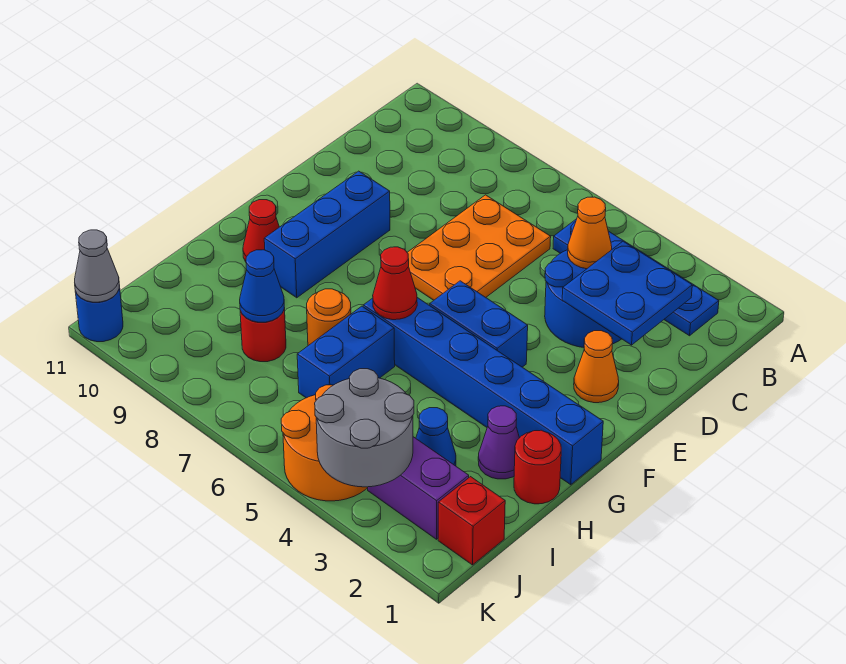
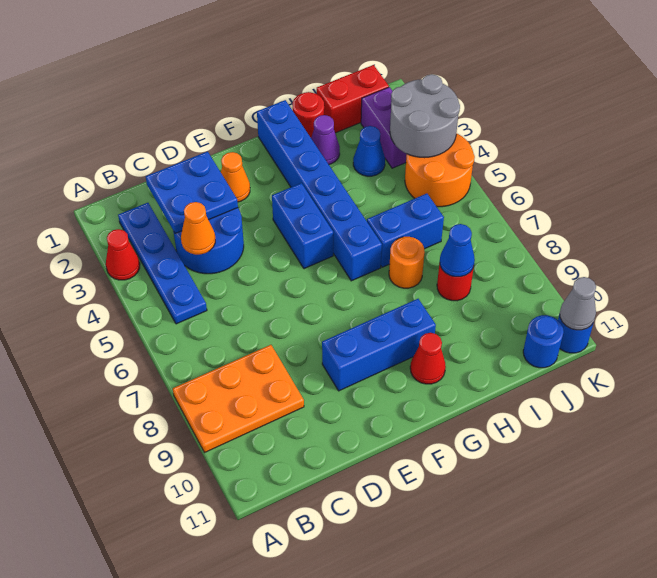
orange 2x3 plate [407,195,551,300] -> orange 2x3 plate moved to [173,345,304,452]
red 1x1 cone [373,247,417,320] -> red 1x1 cone moved to [106,229,140,280]
red 1x1 brick [438,477,505,565] -> red 1x2 brick [317,65,389,133]
none -> blue 1x1 round brick [523,315,564,368]

